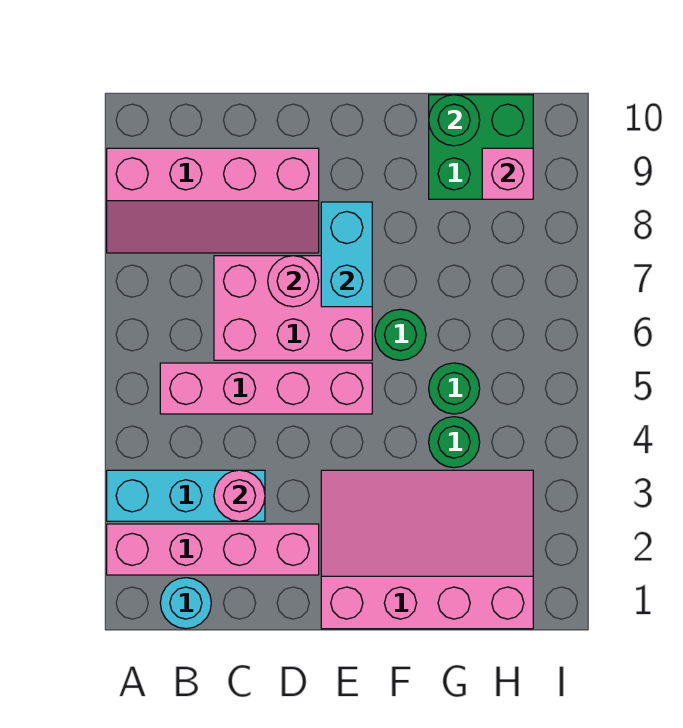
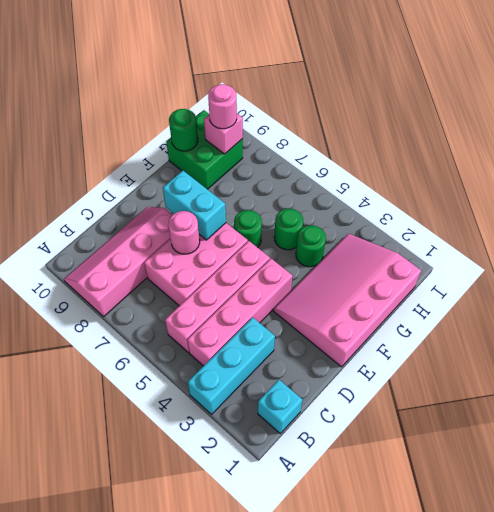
pink 1x4 brick [107,524,319,575] -> pink 1x4 brick moved to [187,259,293,366]
pink 2x4 slope [107,148,319,253] -> pink 2x4 slope turned to [64,207,173,316]
cyan 1x1 round brick [160,578,211,629] -> cyan 1x1 brick [258,380,303,433]
pink 1x1 round brick [214,470,265,521] -> pink 1x1 round brick moved to [208,84,237,129]

